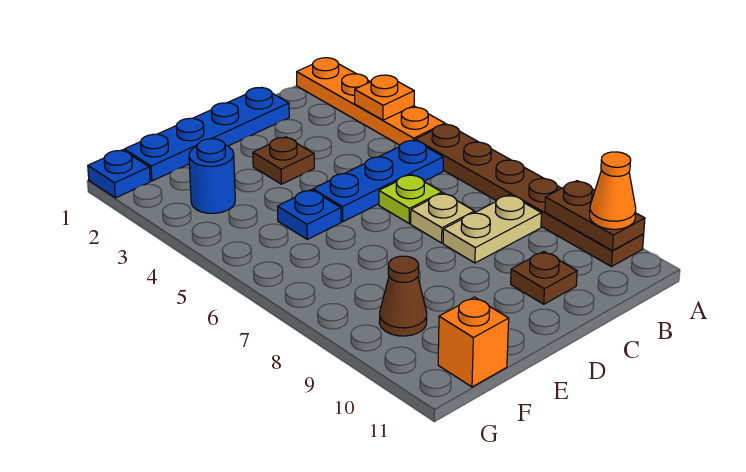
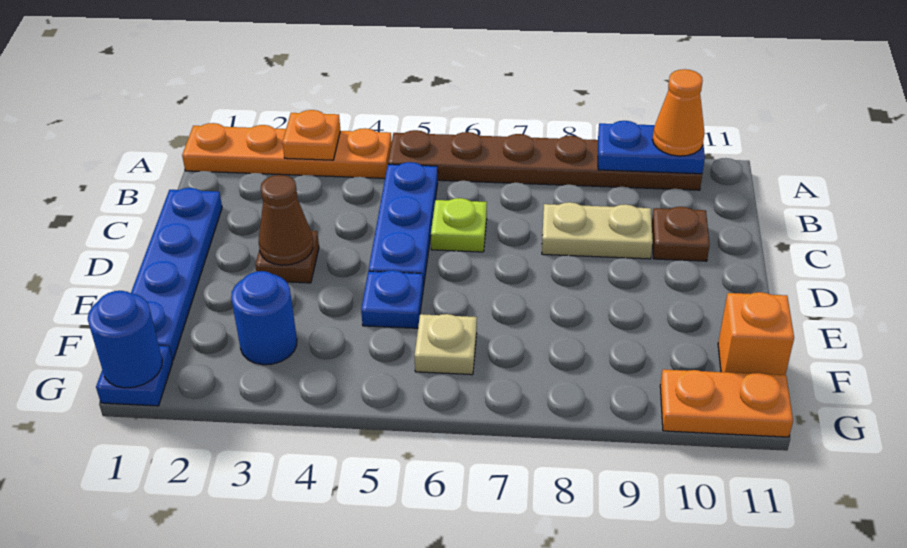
brown 1x2 plate [545,181,645,251] -> blue 1x2 plate [598,121,705,174]
tan 1x2 plate [443,195,542,263] -> tan 1x2 plate turned to [542,202,653,259]
tan 1x1 plate [411,193,475,243] -> tan 1x1 plate moved to [414,314,477,375]
brown 1x1 cone [379,256,427,336] -> brown 1x1 cone moved to [259,175,313,265]
none -> blue 1x1 round brick [88,291,162,388]
none -> orange 1x2 plate [660,369,793,437]

